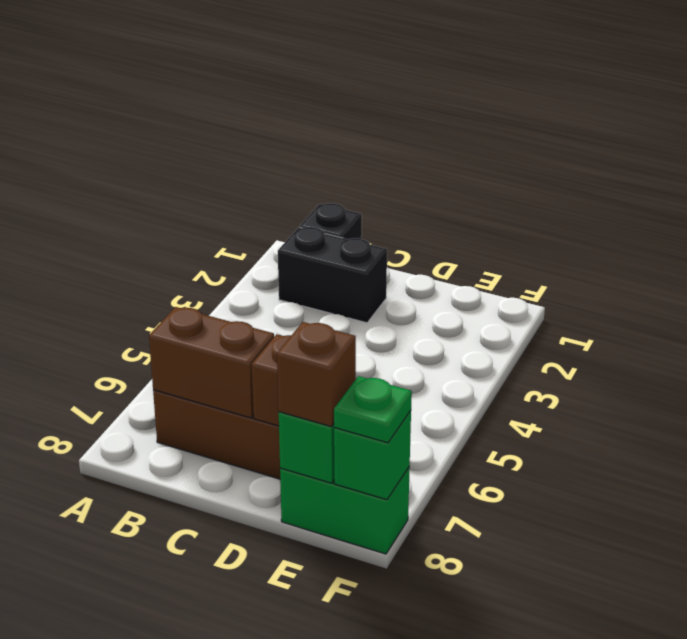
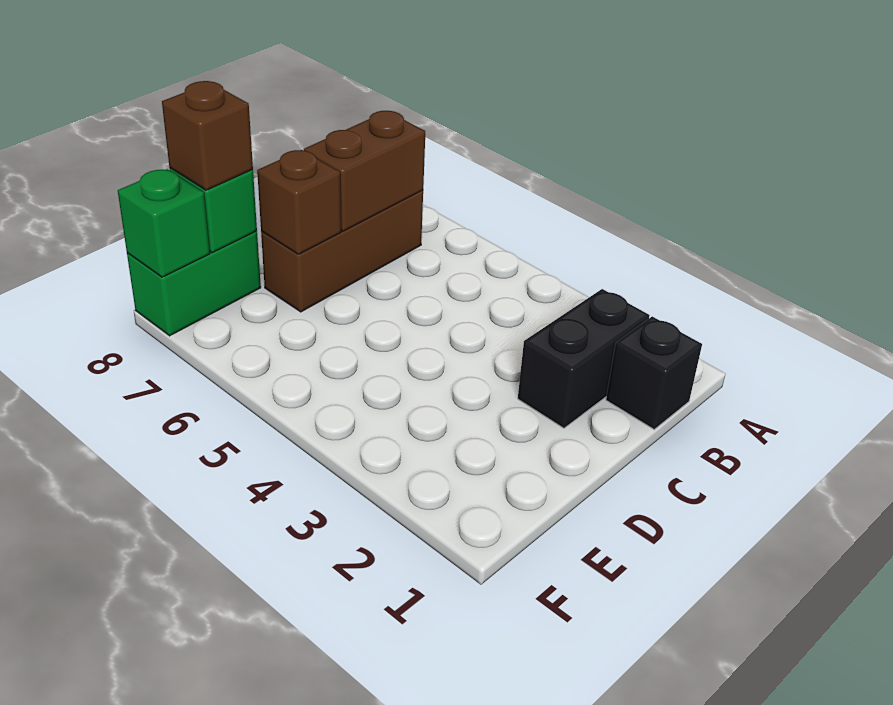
green 1x1 plate [334,376,412,443] -> none

